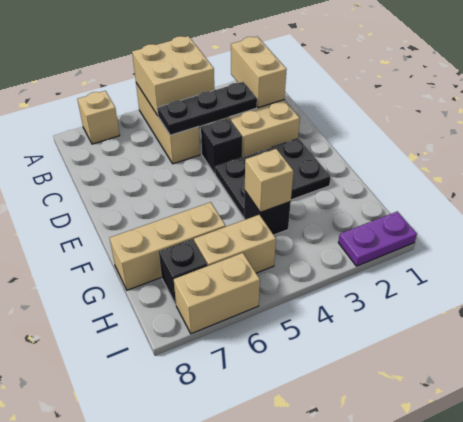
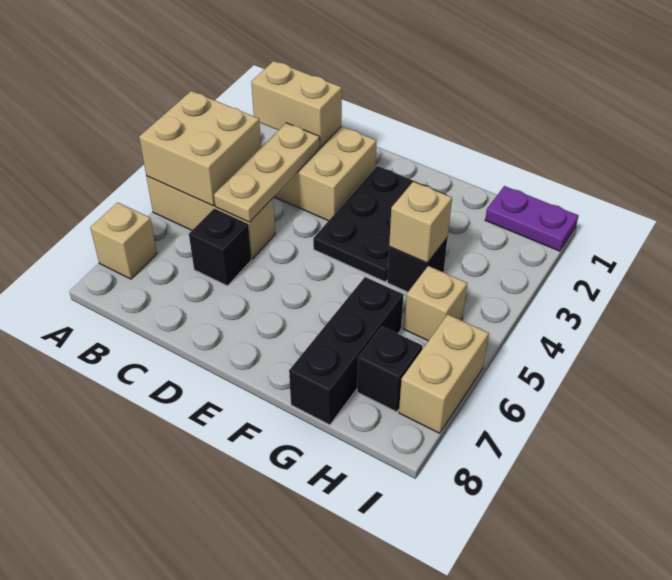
black 1x3 plate [158,82,257,135] -> tan 1x3 plate [214,123,320,222]
black 1x1 brick [201,118,242,174] -> black 1x1 brick moved to [189,209,251,286]
tan 1x3 brick [110,202,226,290] -> black 1x3 brick [289,277,404,425]
tan 1x2 brick [194,215,276,273] -> tan 1x1 brick [404,266,467,341]
purple 1x2 plate [338,211,417,266] -> purple 1x2 plate turned to [485,186,579,251]

